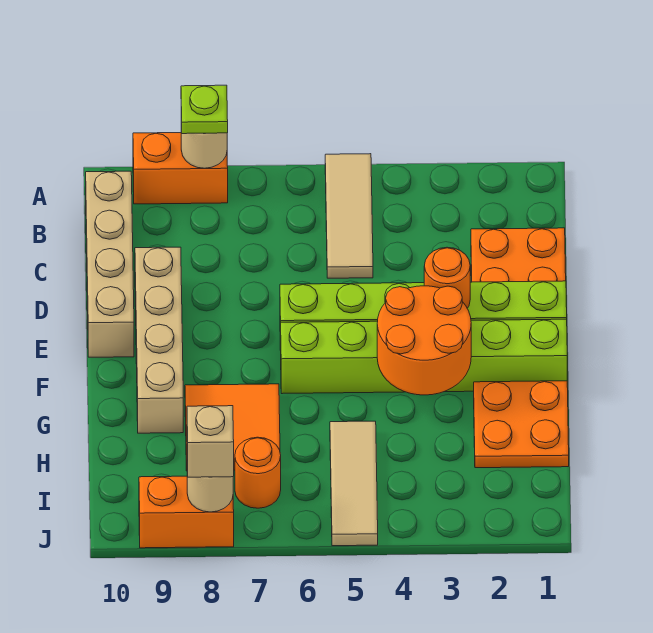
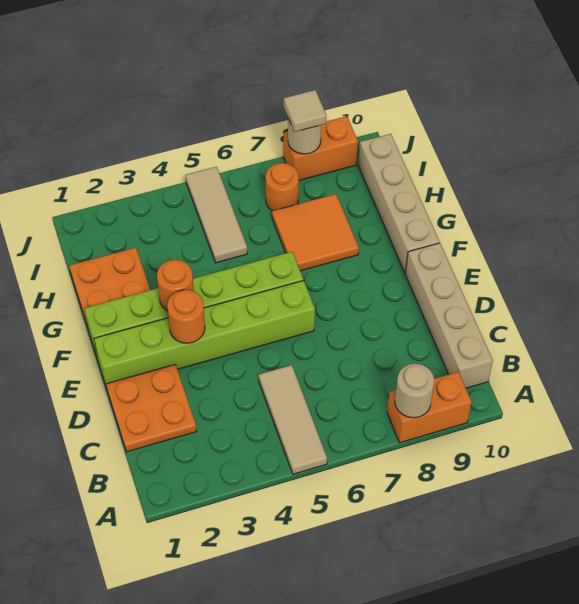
lime 1x1 plate [181,85,228,134] -> none
tan 1x4 brick [135,247,183,433] -> tan 1x4 brick moved to [358,134,439,273]
orange 2x2 round brick [377,286,471,395] -> orange 1x1 round brick [157,260,194,311]
tan 1x1 brick [187,406,234,477] -> tan 1x1 tile [284,90,327,132]

